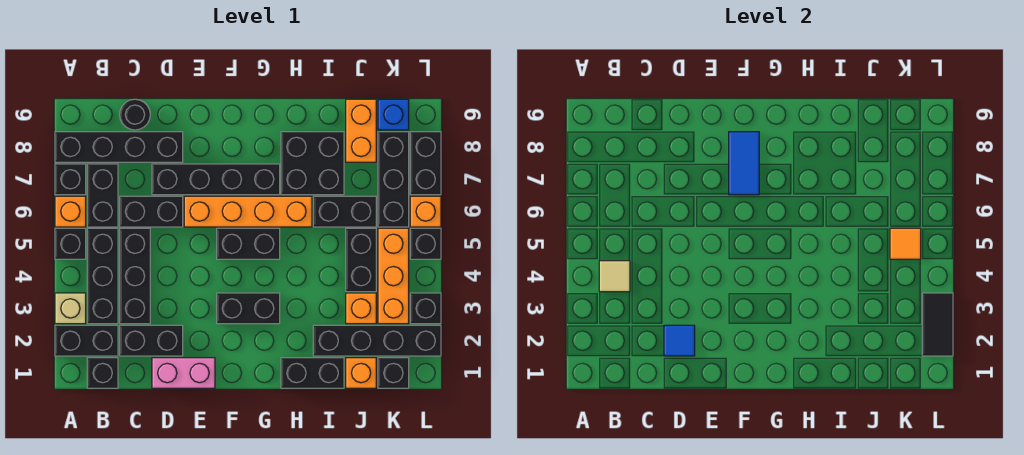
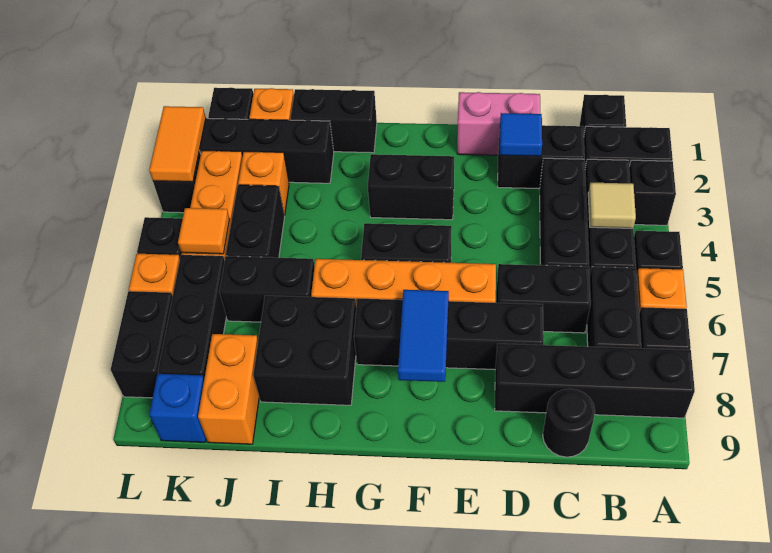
tan 1x1 brick [55,293,86,324] -> black 1x1 brick [629,160,676,225]
black 1x2 tile [922,293,953,356] -> orange 1x2 tile [149,106,206,182]

